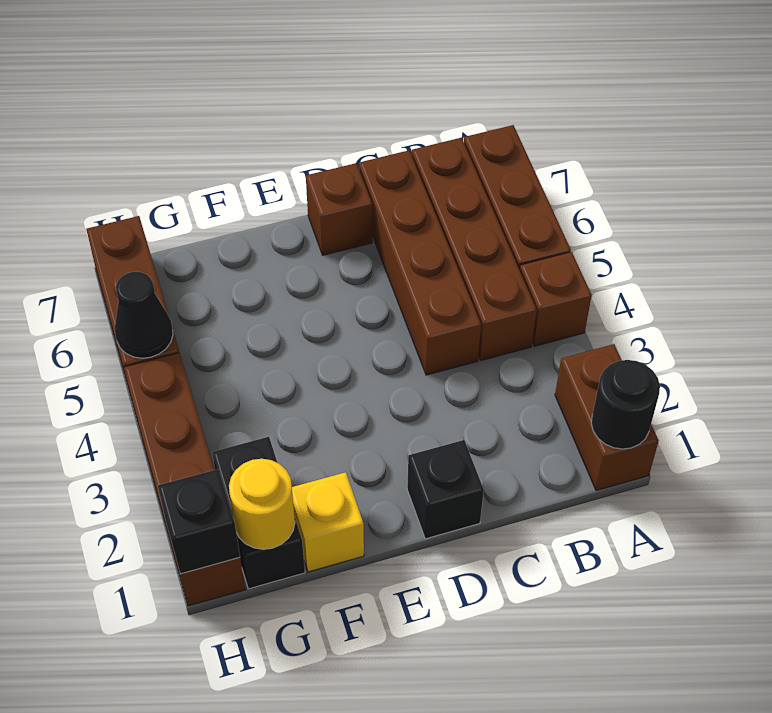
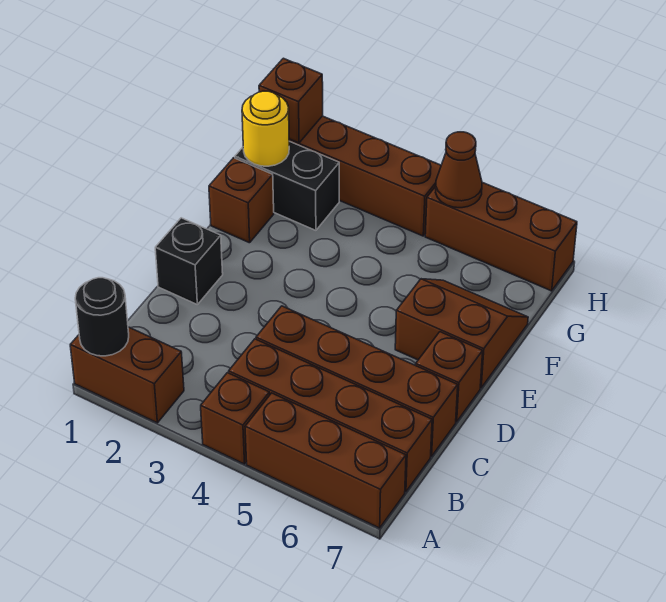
none -> brown 2x2 slope [395,279,528,388]
yellow 1x1 brick [292,472,364,572] -> brown 1x1 brick [209,158,274,243]
black 1x1 brick [158,469,240,574] -> brown 1x1 brick [259,58,323,143]
black 1x1 cone [115,272,173,358] -> brown 1x1 cone [436,132,482,208]

